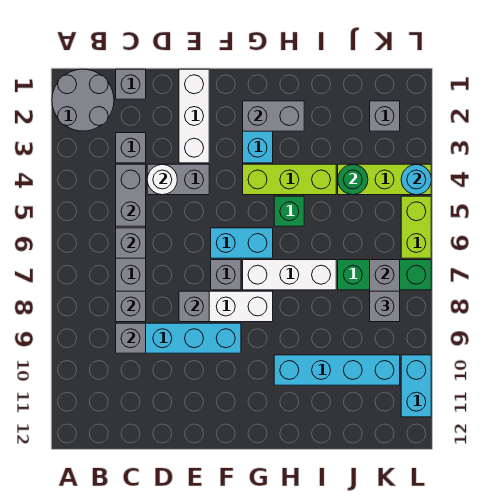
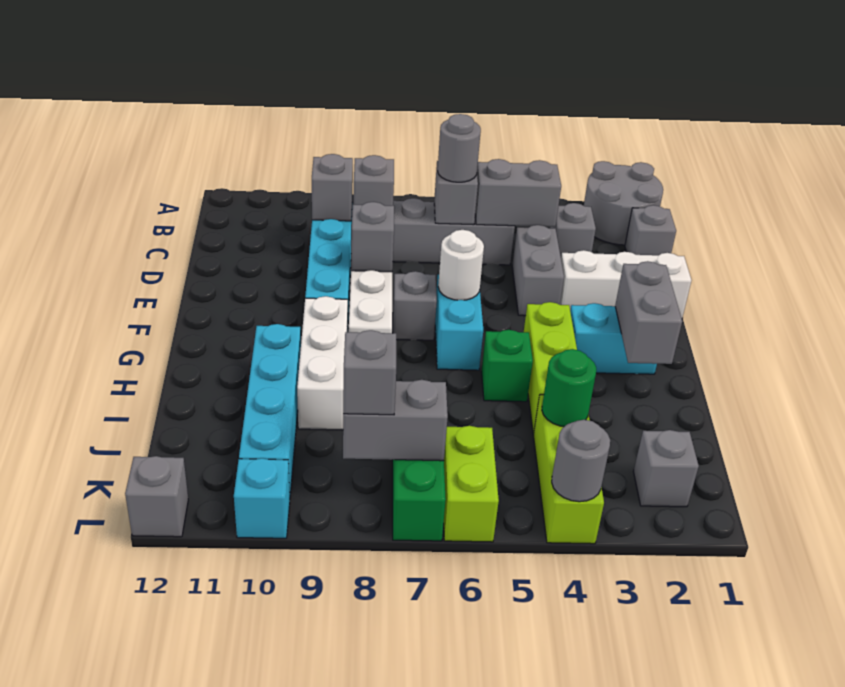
none -> grey 1x1 round brick [438,114,481,182]
white 1x1 round brick [147,164,177,195] -> white 1x1 round brick moved to [438,230,484,300]
white 1x3 brick [243,260,336,290] -> white 1x3 brick moved to [297,296,348,430]
cyan 1x1 round brick [401,164,431,195] -> grey 1x1 round brick [552,420,610,502]
lime 1x2 brick [401,196,431,258] -> lime 1x2 brick turned to [444,426,499,542]
cyan 1x2 brick [401,355,431,417] -> cyan 1x1 brick [234,458,290,538]
none -> grey 1x1 brick [125,456,188,537]

